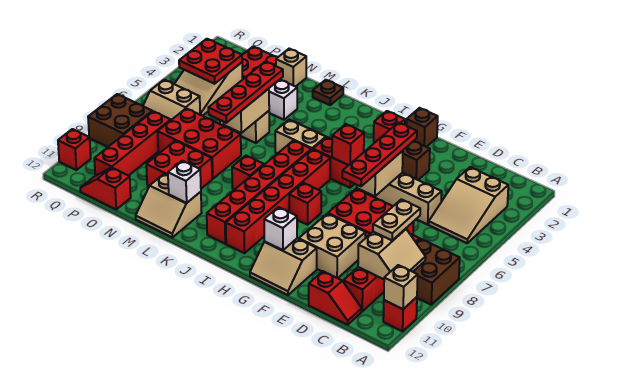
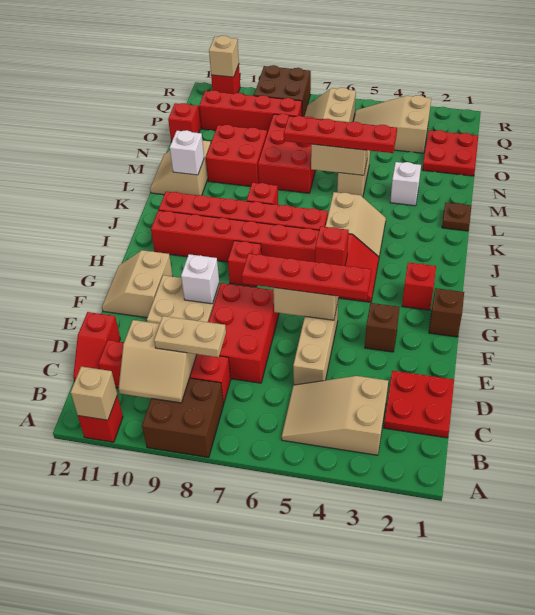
white 1x1 brick [264,207,297,250] -> white 1x1 brick moved to [181,254,219,304]
tan 1x1 brick [276,49,306,87] -> tan 1x1 brick moved to [209,36,239,77]
red 2x2 plate [179,39,242,84] -> red 2x2 plate moved to [384,371,454,438]

